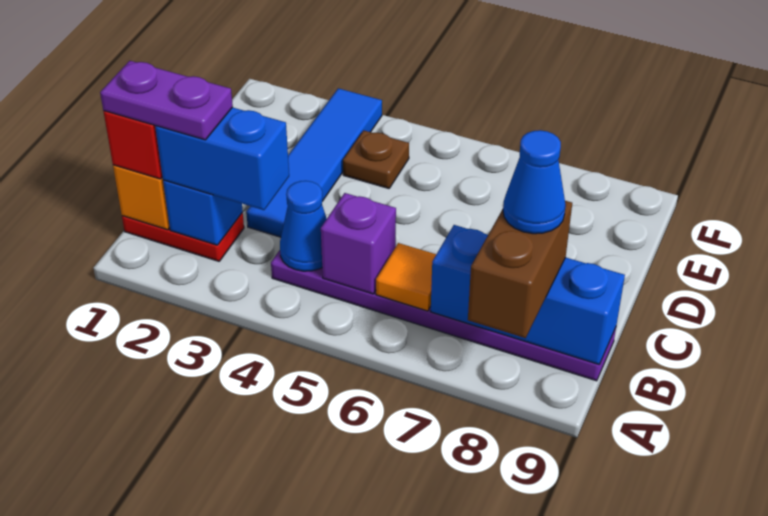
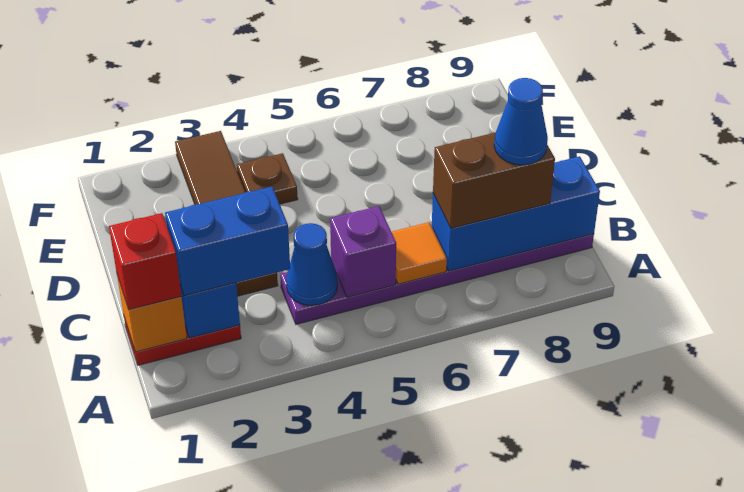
brown 1x2 brick [468,201,572,338] -> brown 1x2 brick turned to [433,133,555,228]
purple 1x2 plate [100,61,233,140] -> none
blue 1x4 tile [246,88,382,237] -> brown 1x4 tile [175,131,278,296]

